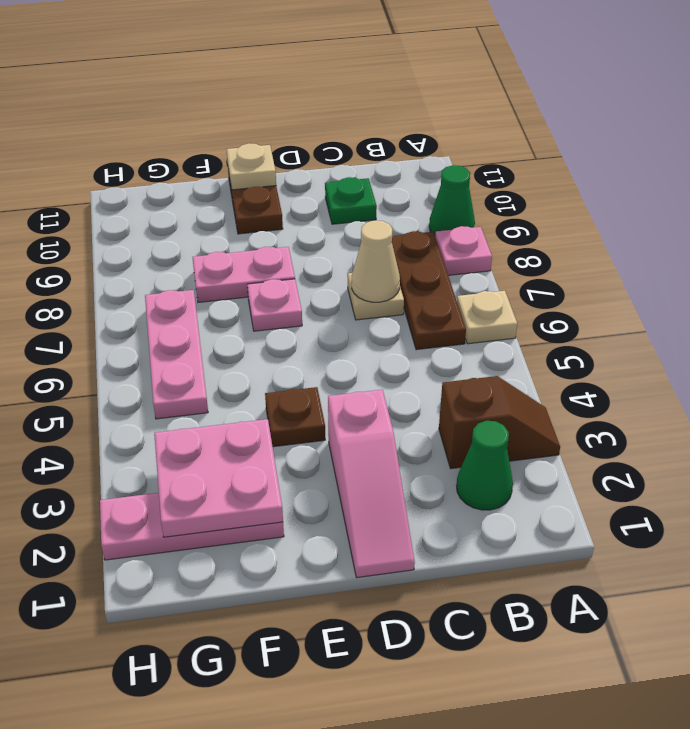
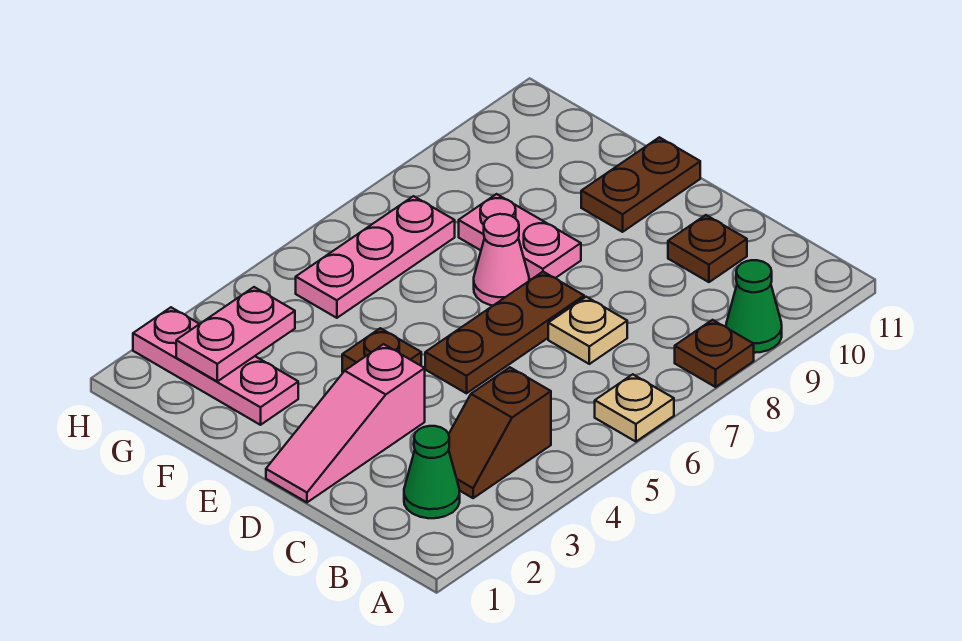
brown 1x2 slope [439,376,560,469] -> brown 1x2 slope turned to [449,367,551,498]
pink 1x1 plate [435,226,492,275] -> brown 1x1 plate [675,320,754,387]
brown 1x3 plate [392,231,466,350] -> brown 1x3 plate moved to [425,272,584,393]
tan 1x1 cone [352,220,400,302] -> none
green 1x1 plate [325,177,377,224] -> brown 1x1 plate [668,215,747,282]
pink 1x1 plate [247,279,302,331] -> pink 1x1 cone [474,214,529,306]
tan 1x1 plate [226,143,276,190] -> none
pink 2x2 plate [154,419,283,537] -> pink 1x2 plate [176,287,295,381]

